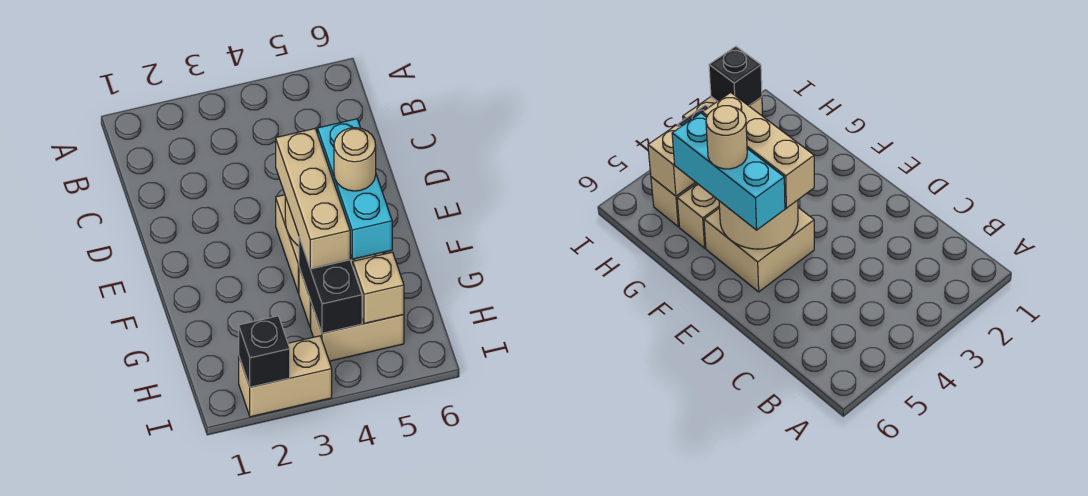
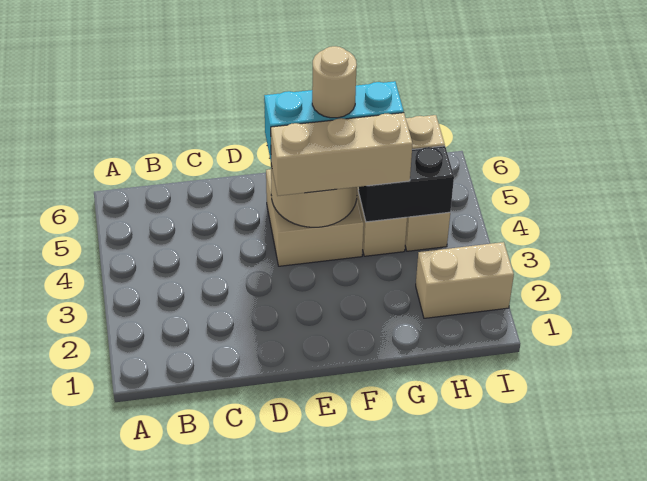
tan 1x2 brick [239,336,332,417] -> tan 1x2 brick turned to [416,242,514,318]
black 1x1 brick [239,316,290,387] -> none

